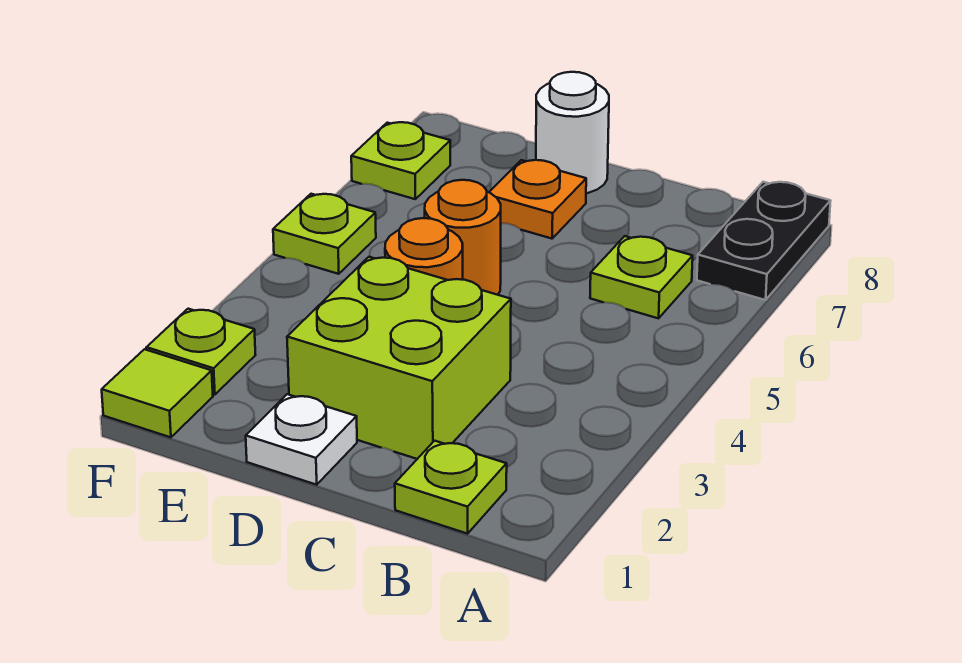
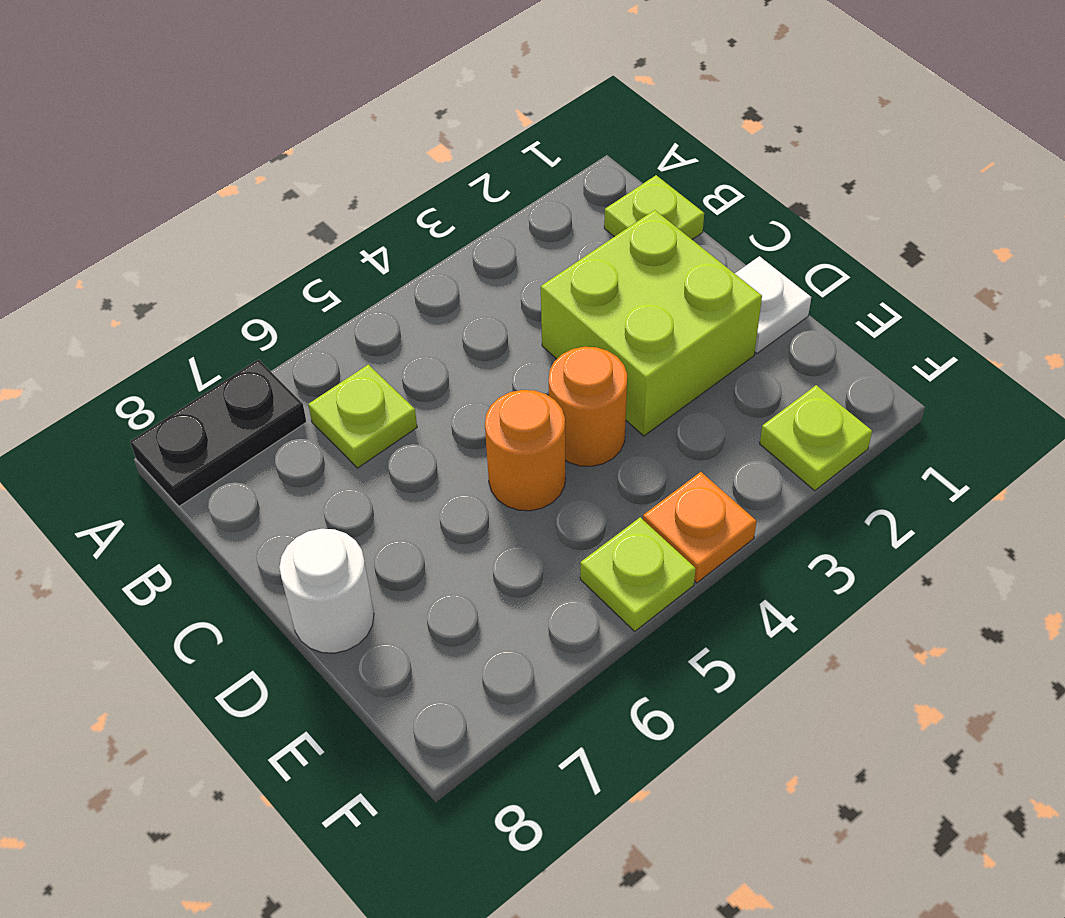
orange 1x1 plate [489,160,586,239] -> orange 1x1 plate moved to [643,472,756,583]
lime 1x1 tile [102,349,213,437] -> none
lime 1x1 plate [351,122,450,199] -> none

